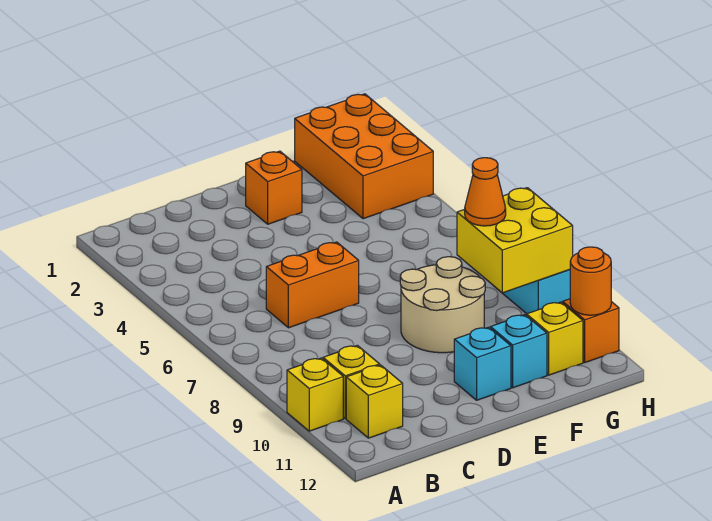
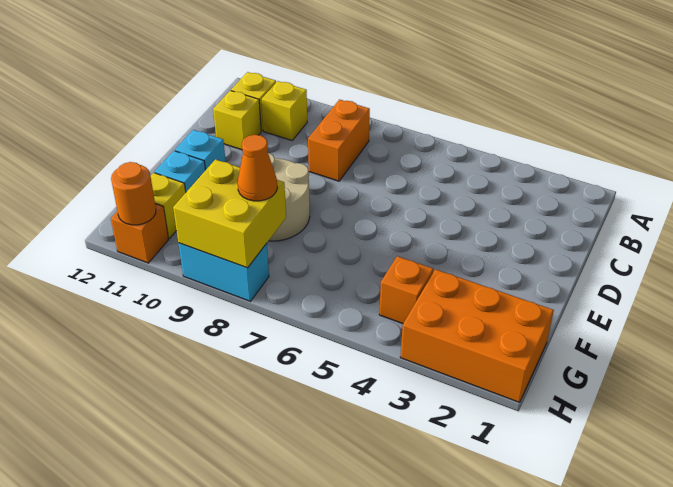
yellow 1x1 brick [287,358,343,431] -> yellow 1x1 brick moved to [213,91,261,150]
orange 1x2 brick [266,242,359,328] -> orange 1x2 brick moved to [308,100,370,181]
orange 1x1 brick [246,151,302,224] -> orange 1x1 brick moved to [379,256,433,324]

